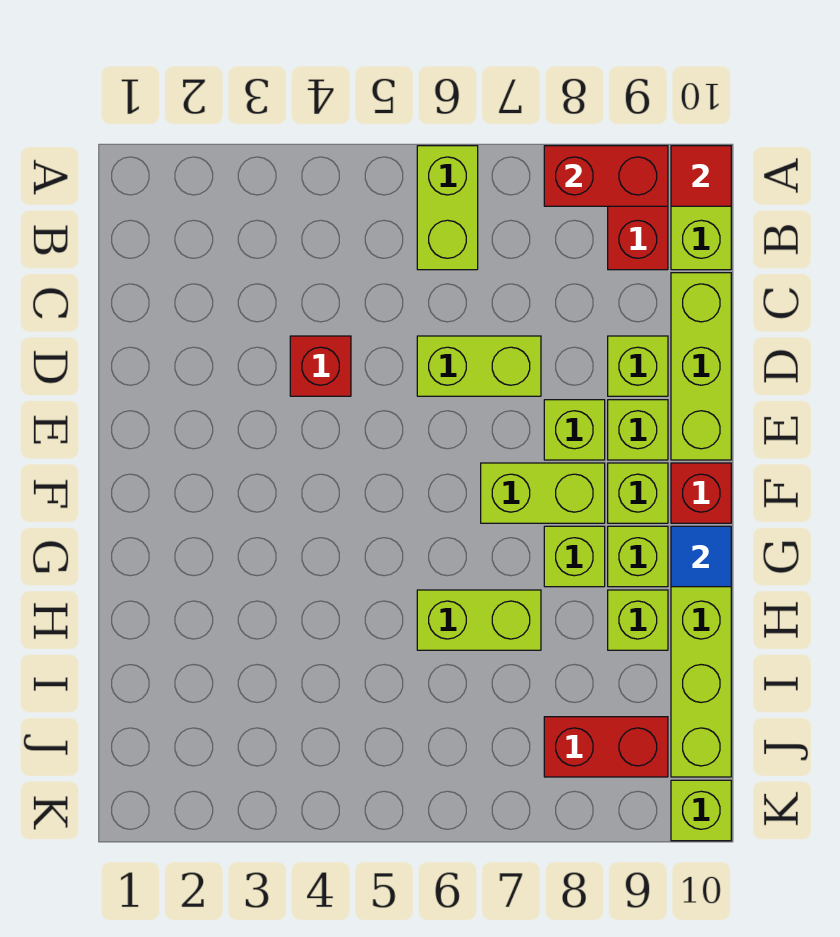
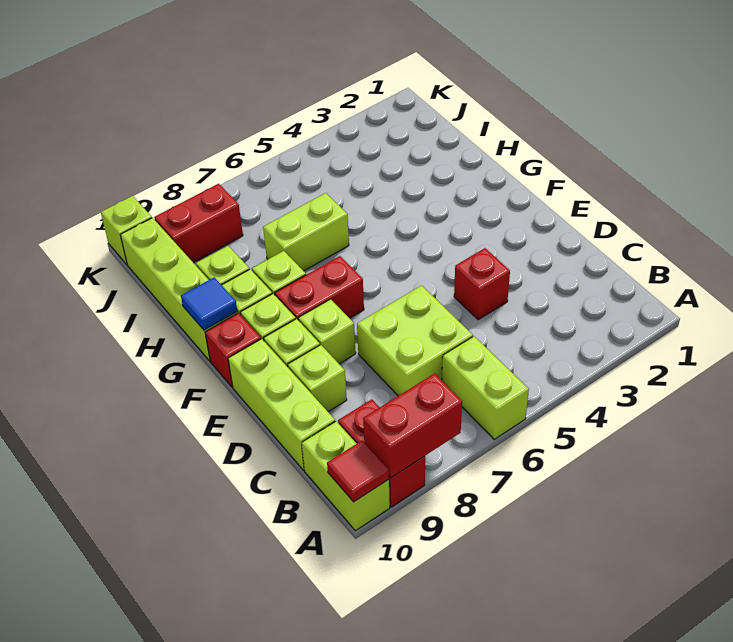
lime 1x2 brick [417,336,541,396] -> lime 2x2 brick [357,286,473,396]
lime 1x2 brick [481,463,605,523] -> red 1x2 brick [275,256,364,321]

